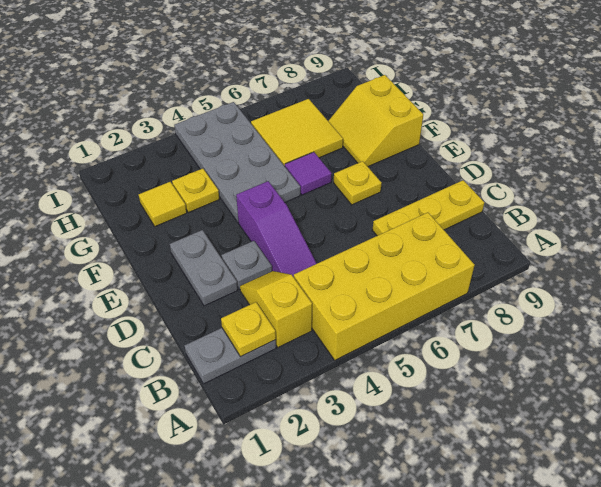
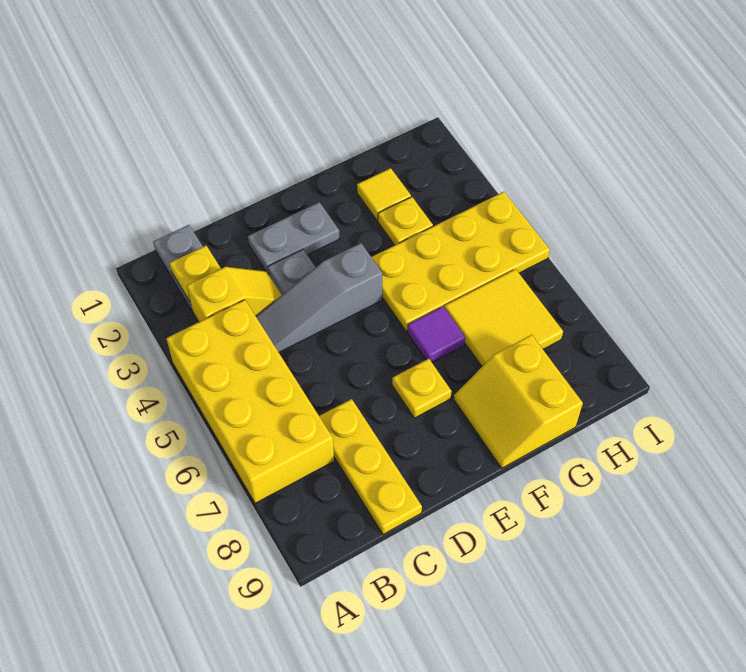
purple 1x3 slope [236,181,317,277] -> grey 1x3 slope [256,243,382,352]
grey 2x4 plate [174,102,300,223] -> yellow 2x4 plate [372,192,550,331]
yellow 2x2 slope [329,75,423,166] -> yellow 2x2 slope turned to [454,335,583,468]

